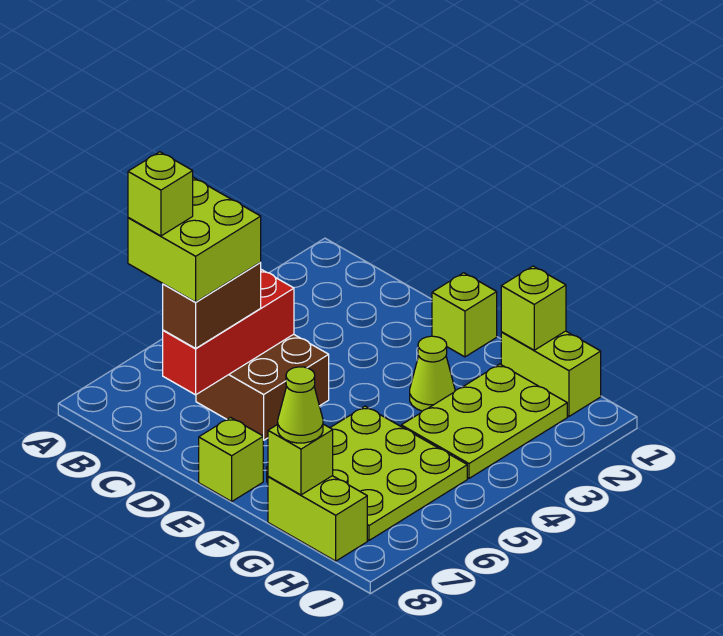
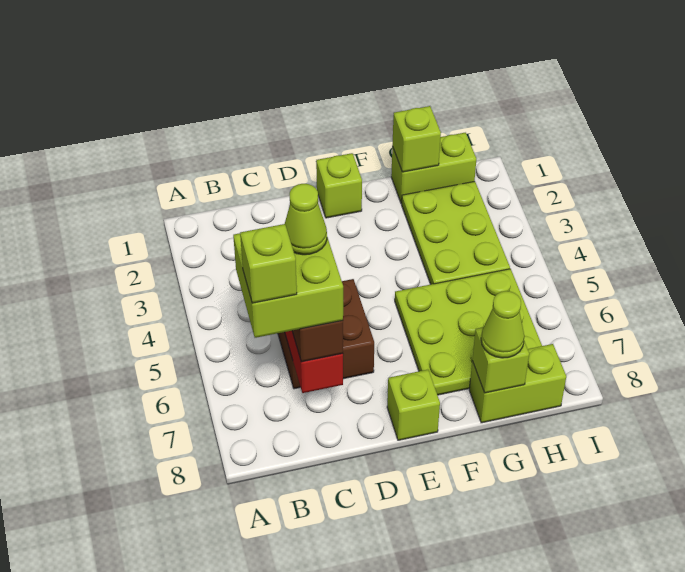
lime 1x1 cone [410,336,455,411] -> lime 1x1 cone moved to [285,184,327,255]

